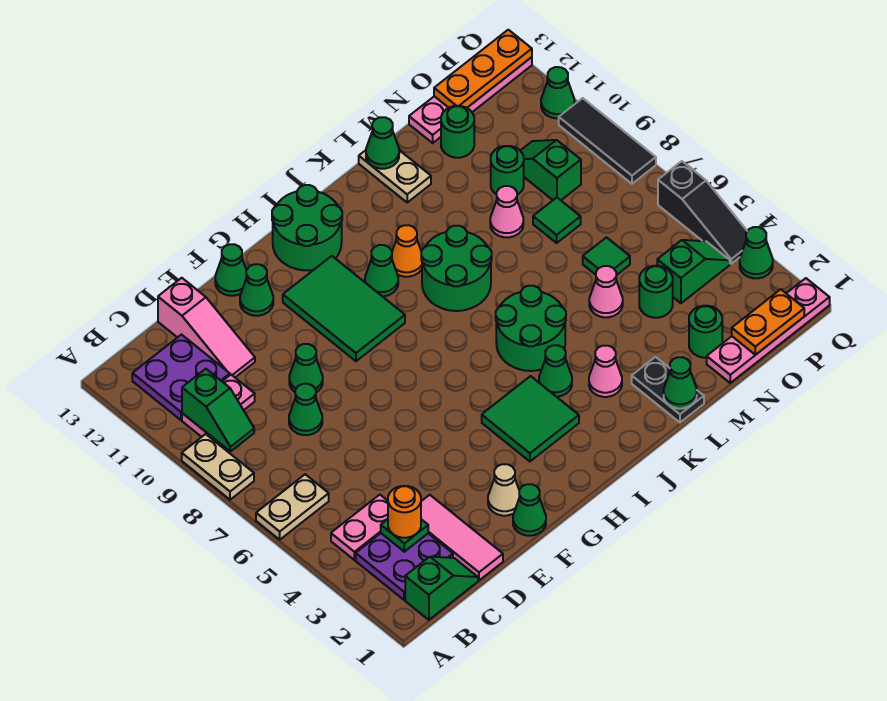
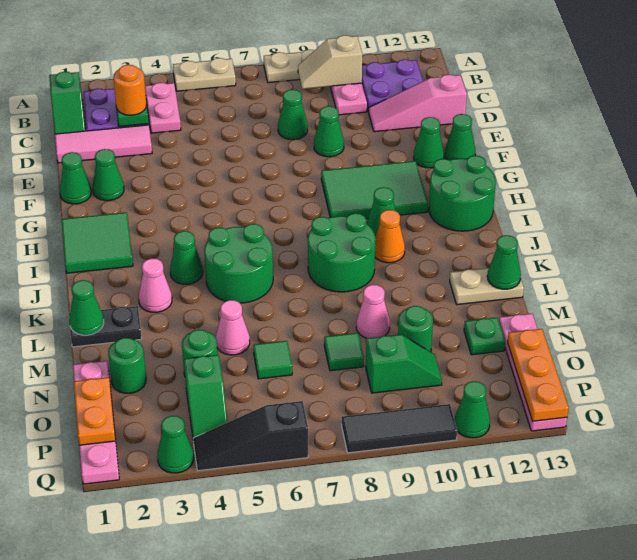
tan 1x2 plate [256,474,329,540] -> tan 1x2 plate turned to [173,58,236,91]
green 1x2 slope [182,369,254,451] -> tan 1x2 slope [298,35,362,89]
tan 1x1 cone [488,464,519,516] -> green 1x1 cone [92,149,124,201]
green 2x2 tile [482,376,579,461] -> green 2x2 tile moved to [62,212,133,273]
green 1x1 round brick [441,106,474,158] -> green 1x1 plate [464,317,505,355]

